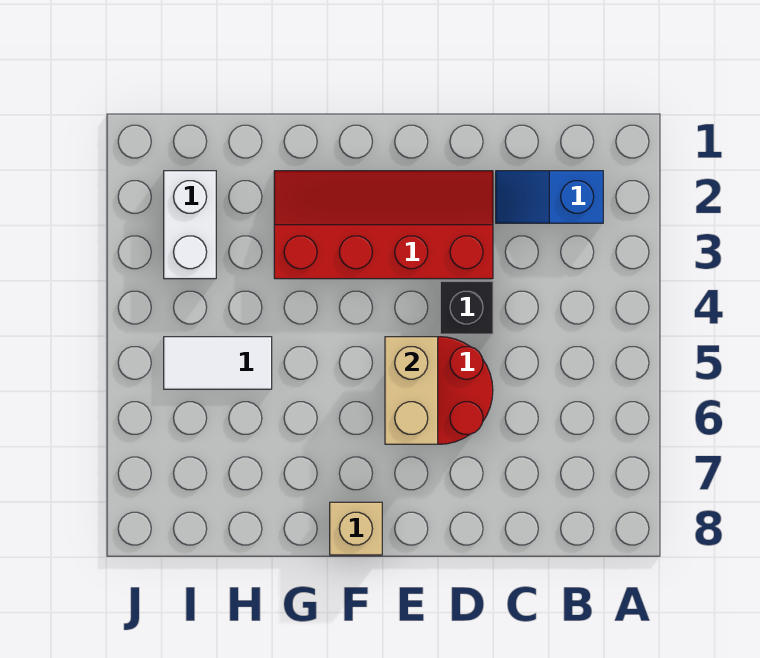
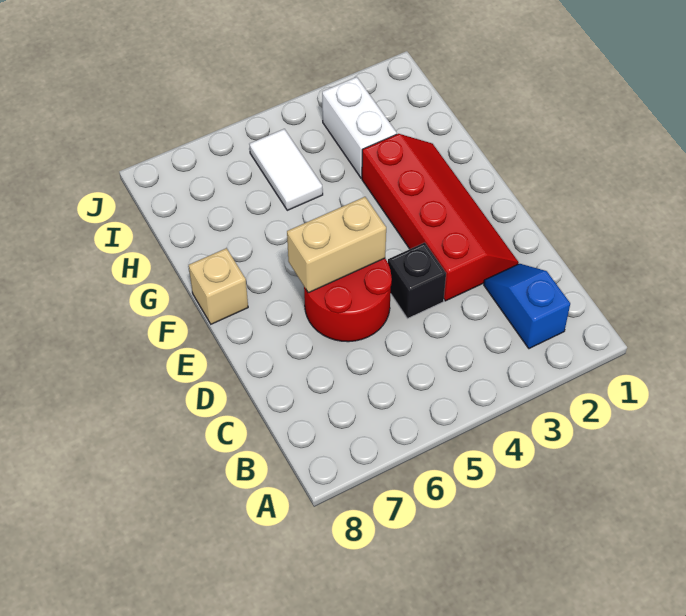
white 1x2 brick [164,171,216,279] -> white 1x2 brick turned to [322,77,397,178]

